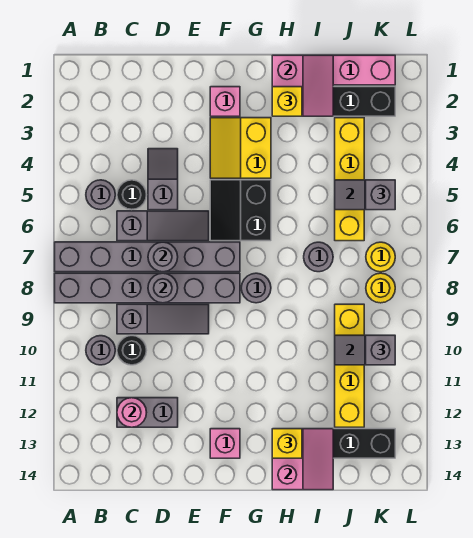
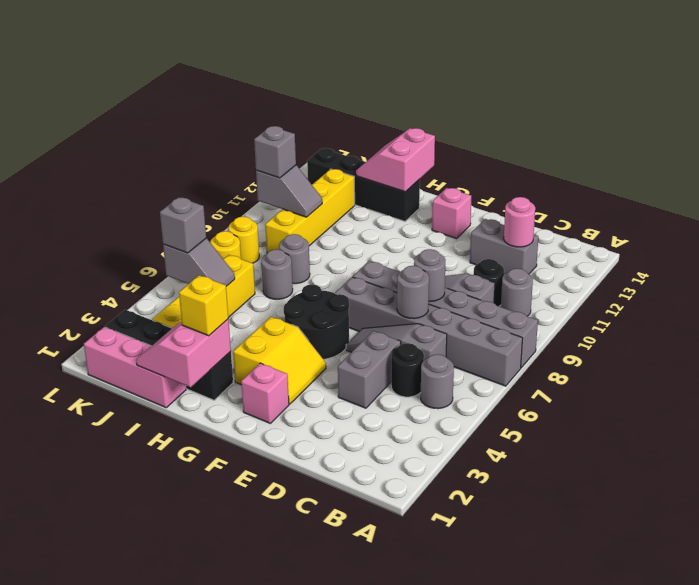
grey 1x2 slope [148,149,178,210] -> grey 1x2 brick [338,331,401,408]
black 2x2 slope [210,180,271,241] -> black 2x2 round brick [284,284,349,359]
grey 1x1 round brick [241,273,271,303] -> grey 1x1 round brick moved to [279,234,310,284]
yellow 1x1 brick [272,429,302,458] -> none

